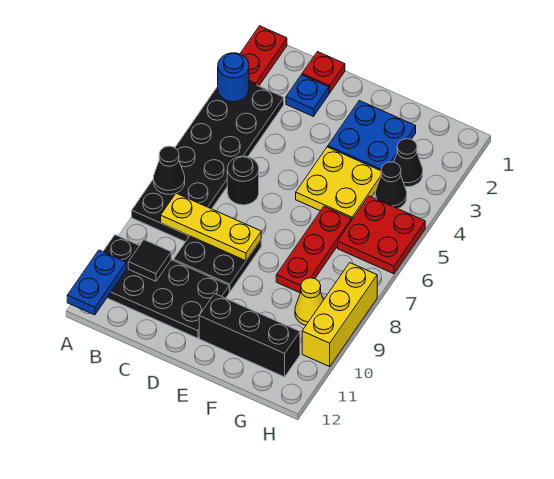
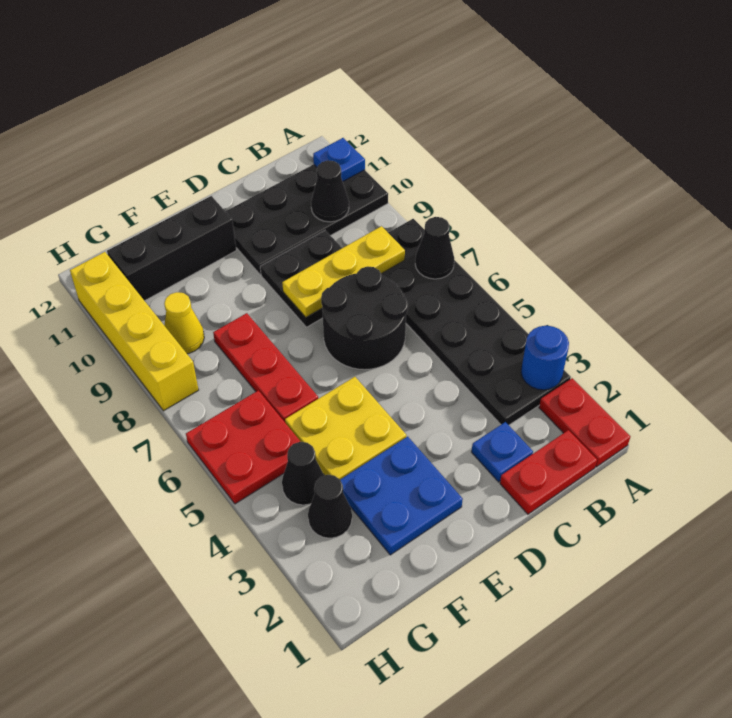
blue 1x2 plate [67,250,126,315] -> blue 1x1 plate [313,138,365,181]
black 1x1 tile [128,240,171,281] -> black 1x1 cone [311,160,349,222]
red 1x1 plate [302,52,345,93] -> red 1x2 plate [500,430,597,514]
black 1x1 round brick [227,156,259,205] -> black 2x2 round brick [321,266,408,370]
yellow 1x3 brick [302,263,377,367] -> yellow 1x4 brick [70,252,199,411]

